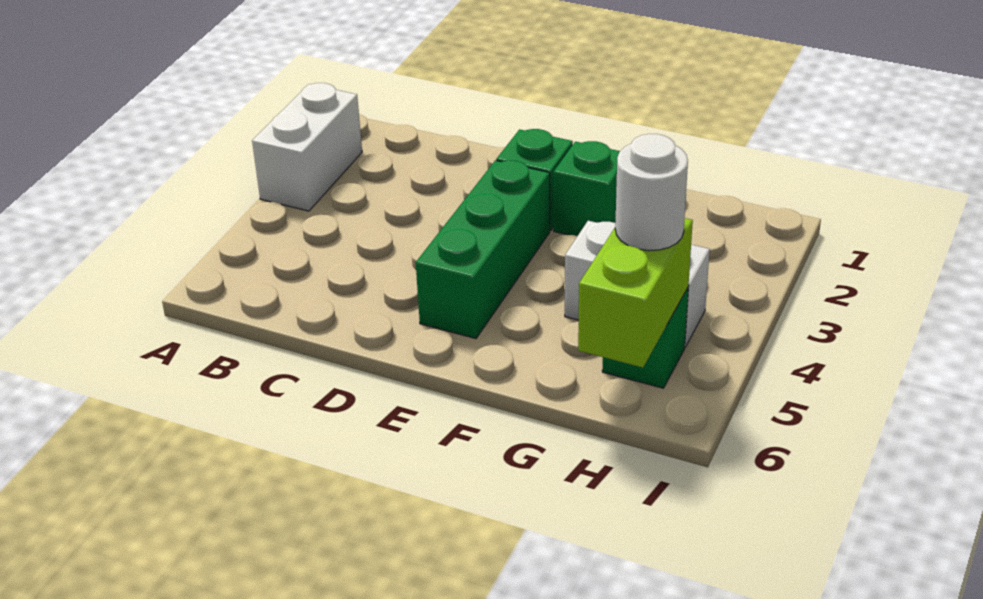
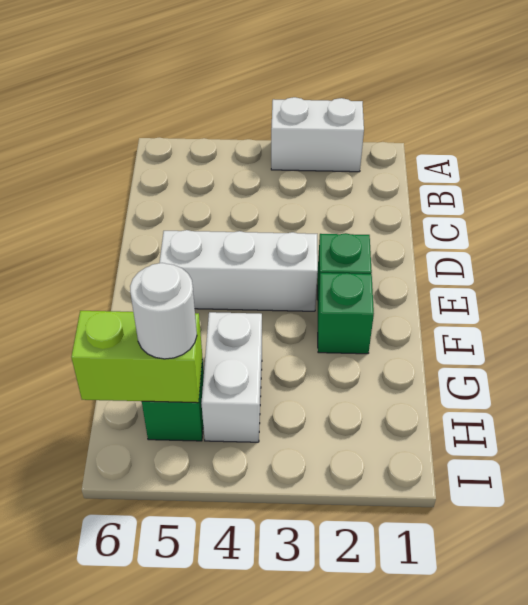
green 1x3 brick [416,160,550,339] -> white 1x3 brick [160,230,318,311]

